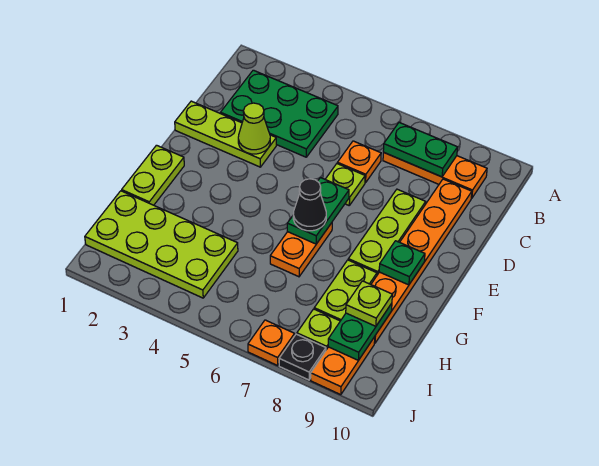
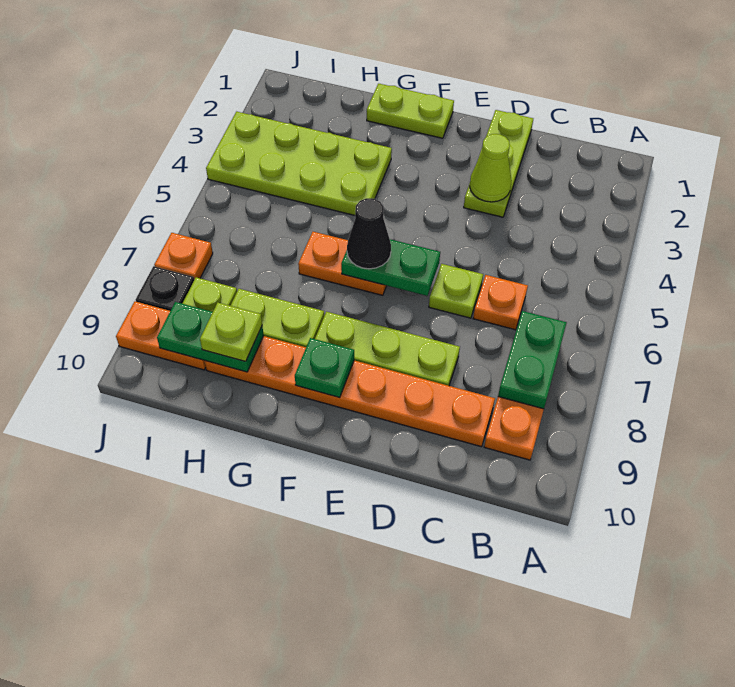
green 2x3 plate [221,70,338,157] -> none
lime 2x4 plate [85,191,238,298] -> lime 2x4 plate turned to [206,112,392,215]

